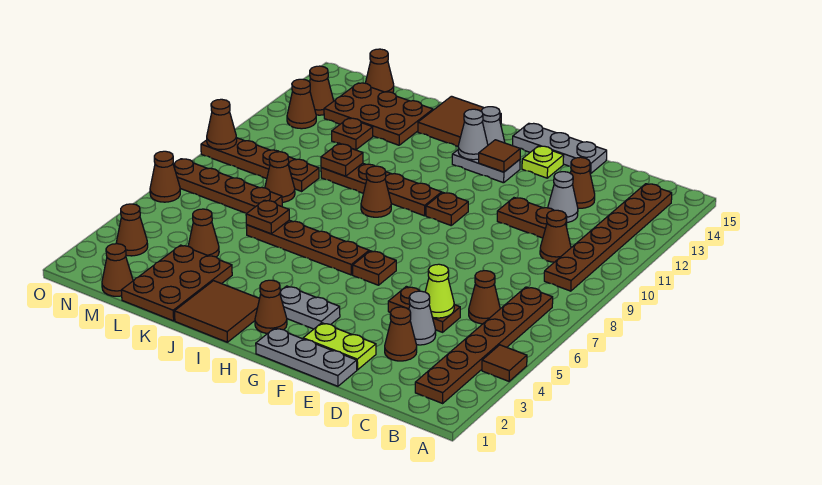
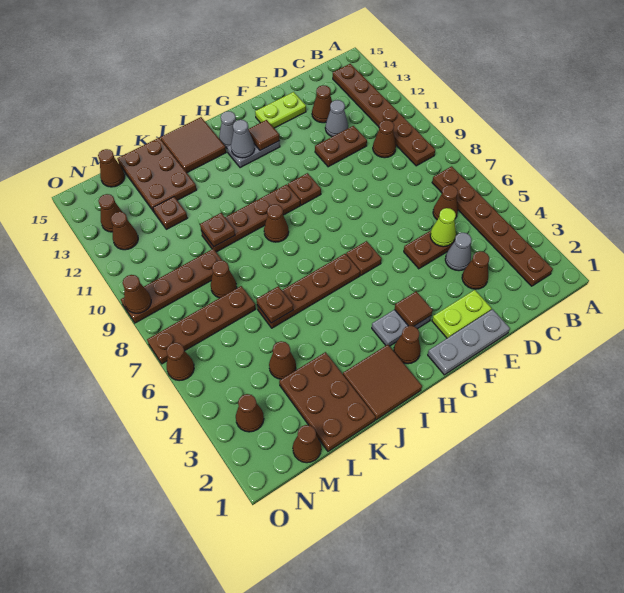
brown 1x1 tile [482,345,527,381] -> brown 1x1 tile moved to [395,291,433,326]
grey 1x3 plate [513,123,607,174] -> none
lime 1x1 plate [522,146,564,178] -> lime 1x2 plate [255,92,306,128]
brown 2x3 plate [324,83,433,145] -> brown 2x3 plate turned to [117,138,197,212]

